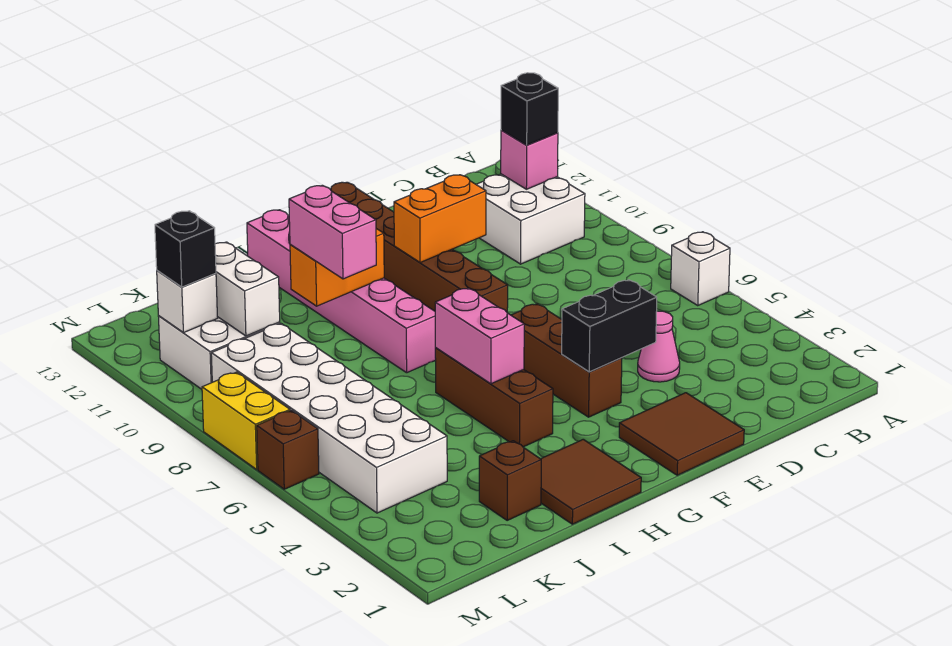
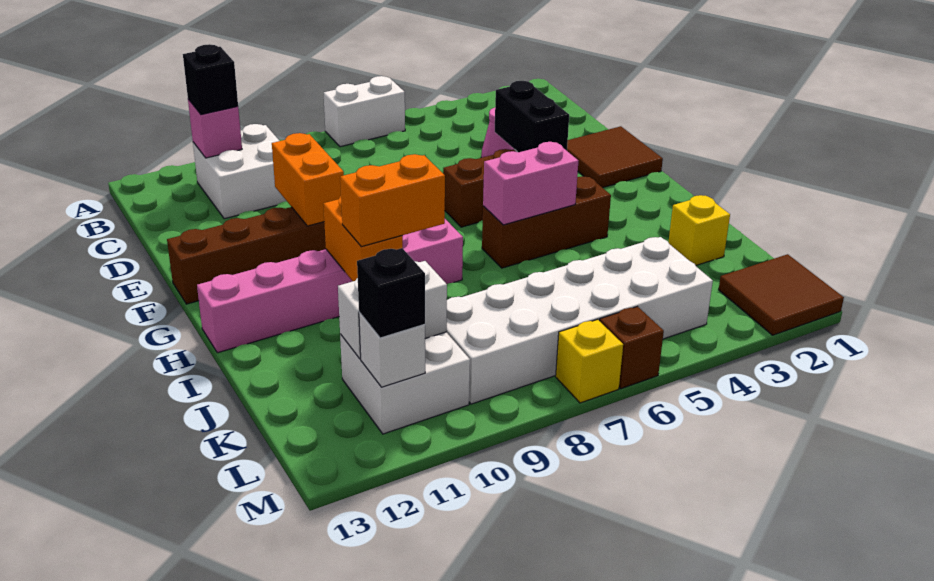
white 1x1 brick [671,232,730,305] -> white 1x2 brick [324,76,405,147]
brown 2x2 tile [541,439,641,524] -> brown 2x2 tile moved to [719,254,844,335]
pink 1x2 brick [289,185,376,279] -> orange 1x2 brick [340,154,445,247]
brown 1x1 brick [479,441,541,521] -> yellow 1x1 brick [668,195,730,265]
yellow 1x2 brick [202,372,290,469] -> yellow 1x1 brick [556,319,623,403]

